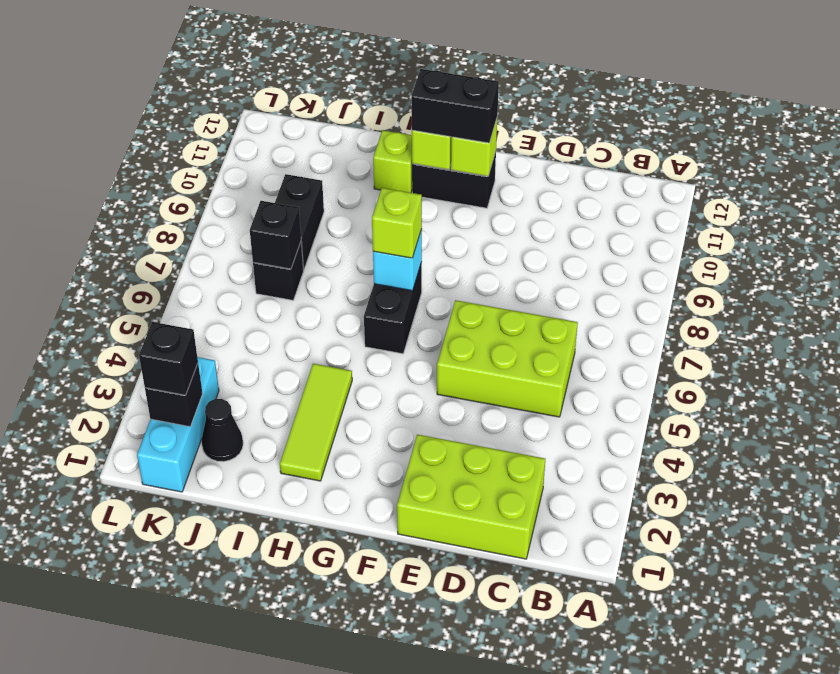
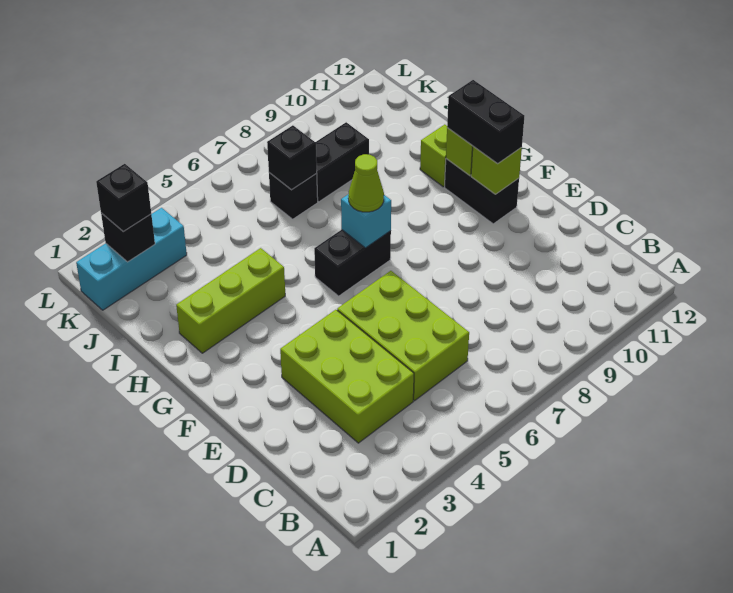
lime 2x3 brick [397,434,545,559] -> lime 2x3 brick moved to [280,310,414,443]
lime 1x1 brick [372,188,422,258] -> lime 1x1 cone [348,154,384,212]
lime 1x3 tile [280,364,352,481] -> lime 1x3 brick [176,248,285,353]
black 1x1 cone [201,399,243,462] -> none

